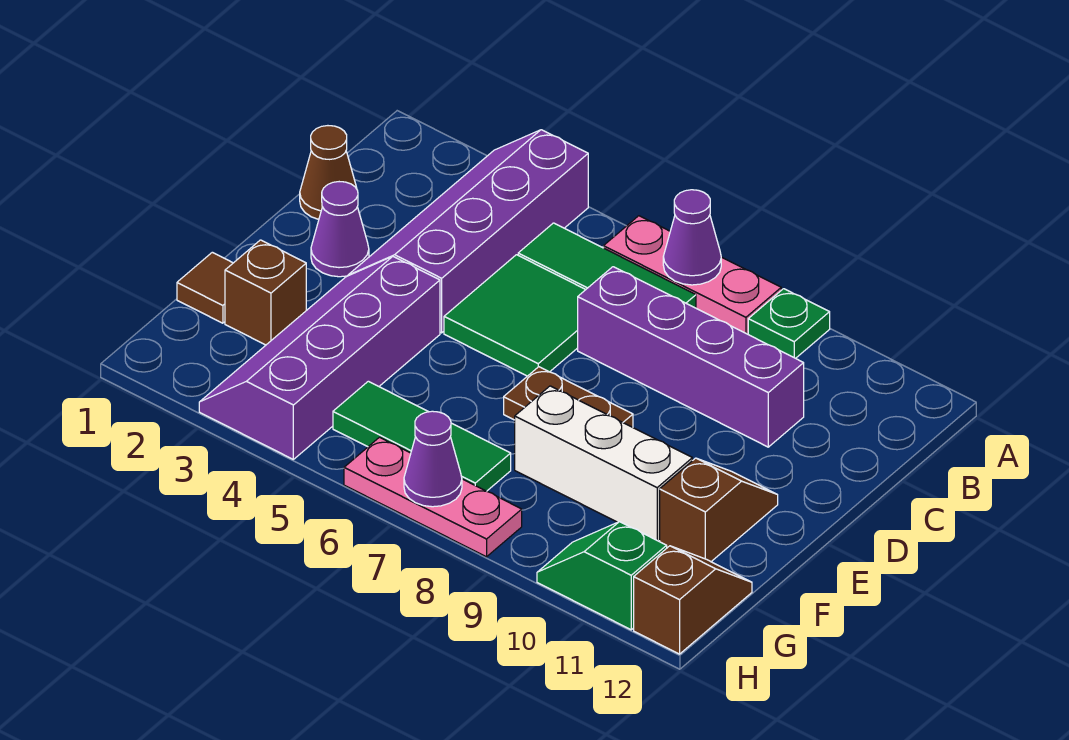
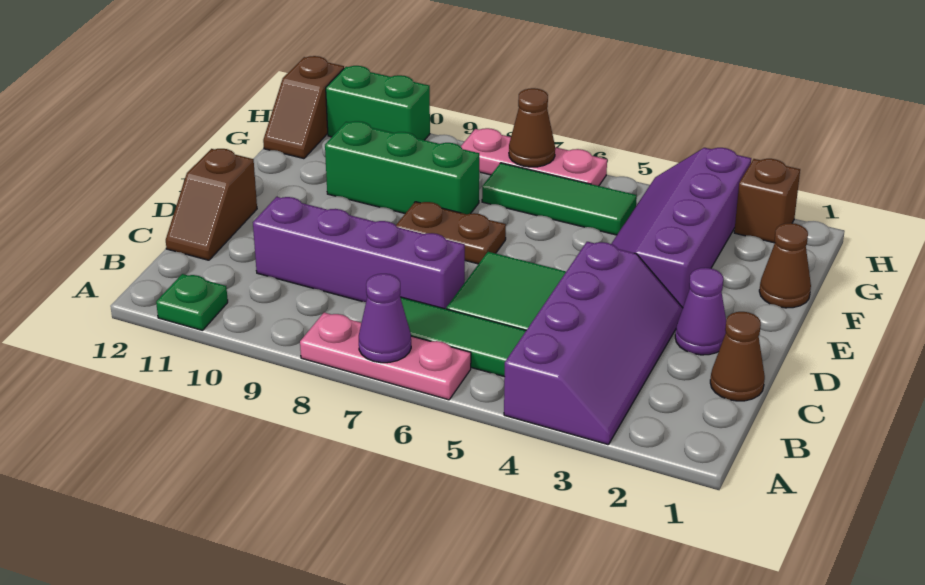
green 1x1 plate [748,289,830,358] -> green 1x1 plate moved to [156,274,228,331]
purple 2x4 slope [199,257,440,459] -> purple 2x4 slope turned to [611,148,751,308]
brown 1x2 slope [660,458,778,562] -> brown 1x2 slope moved to [166,149,257,260]
brown 1x1 tile [177,252,233,323] -> brown 1x1 cone [759,223,811,308]
brown 1x1 brick [225,240,306,345] -> brown 1x1 brick moved to [734,159,800,243]
white 1x3 brick [515,386,692,541] -> green 1x3 brick [325,121,479,214]
purple 1x1 cone [404,411,462,507] -> brown 1x1 cone [509,88,555,167]
green 1x2 slope [537,522,667,630] -> green 1x2 brick [326,66,430,140]

